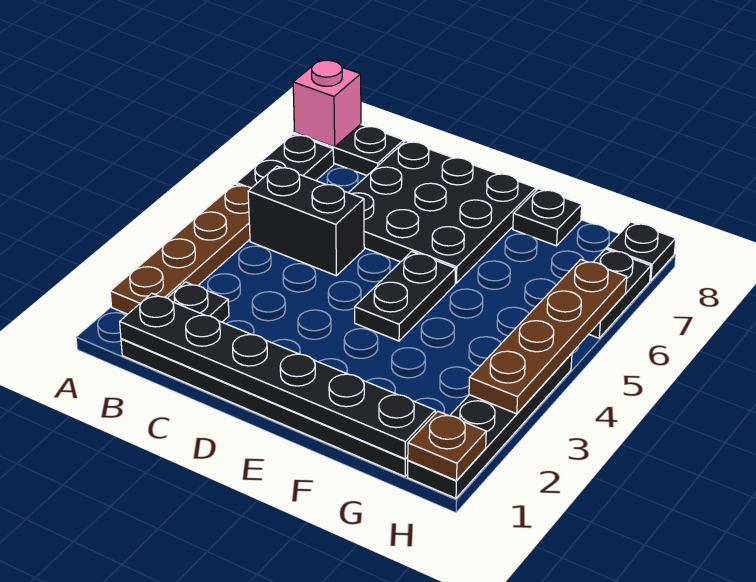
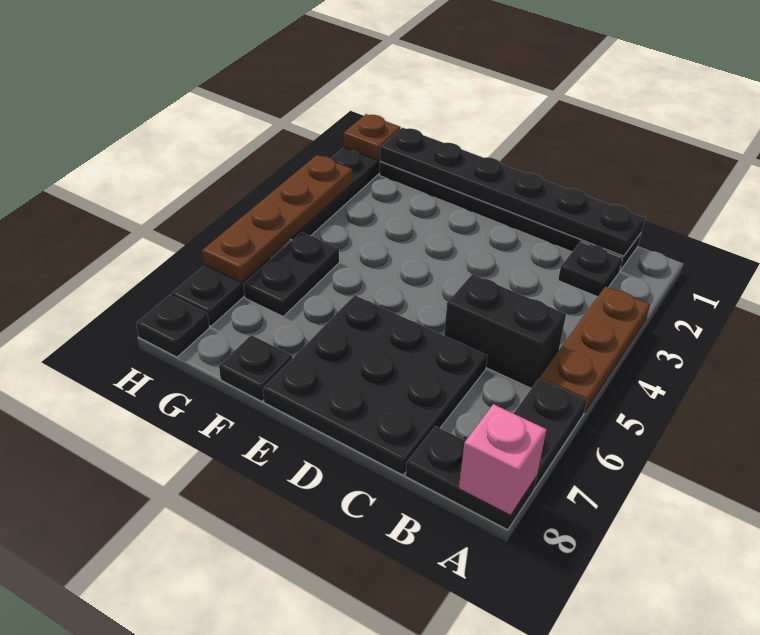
brown 1x4 plate [110,184,251,314] -> brown 1x3 plate [540,286,650,413]
black 1x2 plate [355,251,456,341] -> black 1x2 plate moved to [244,232,339,316]

